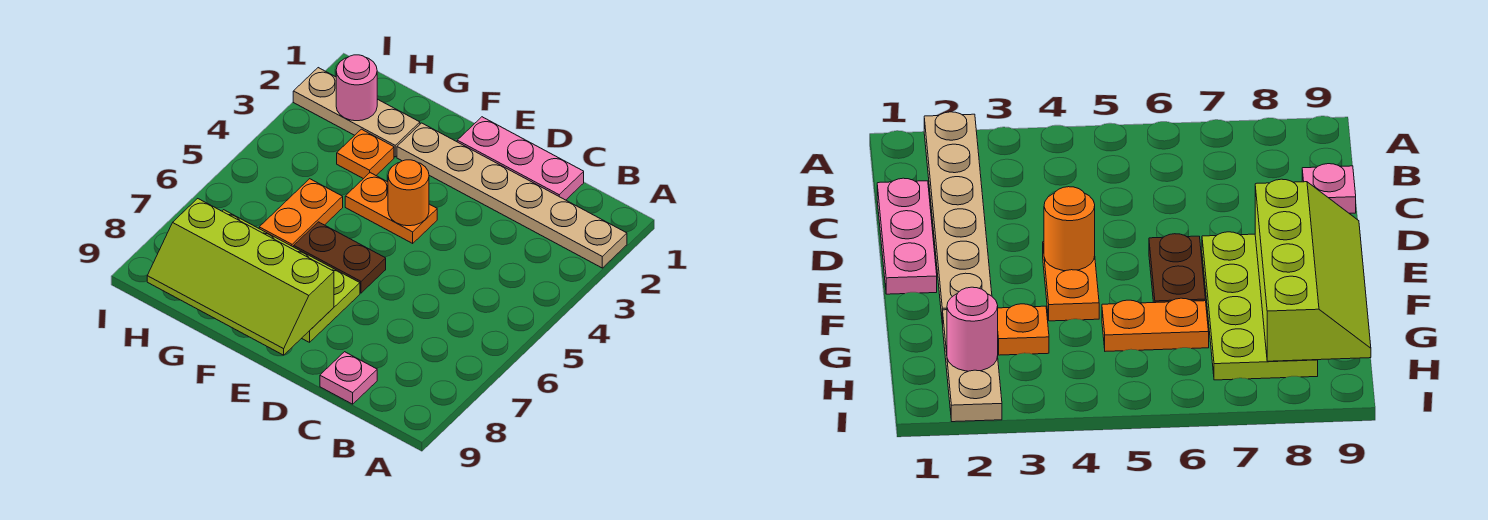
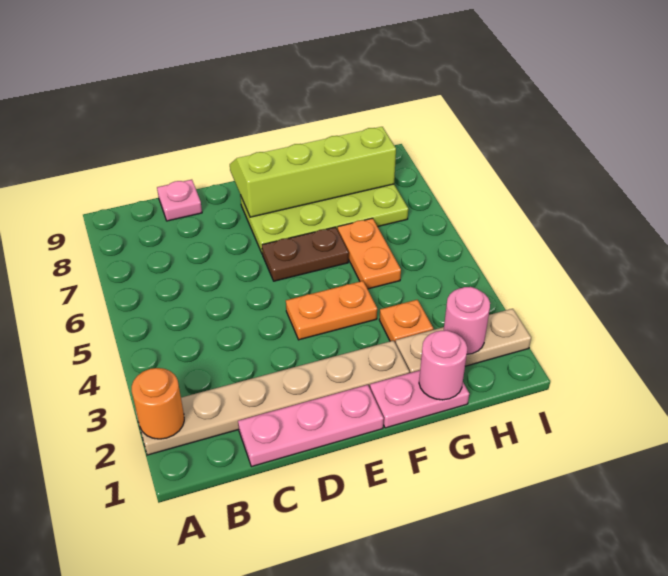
orange 1x1 round brick [388,160,429,226] -> orange 1x1 round brick moved to [132,368,184,439]
none -> pink 1x2 plate [370,370,469,428]
none -> pink 1x1 round brick [419,330,467,400]

